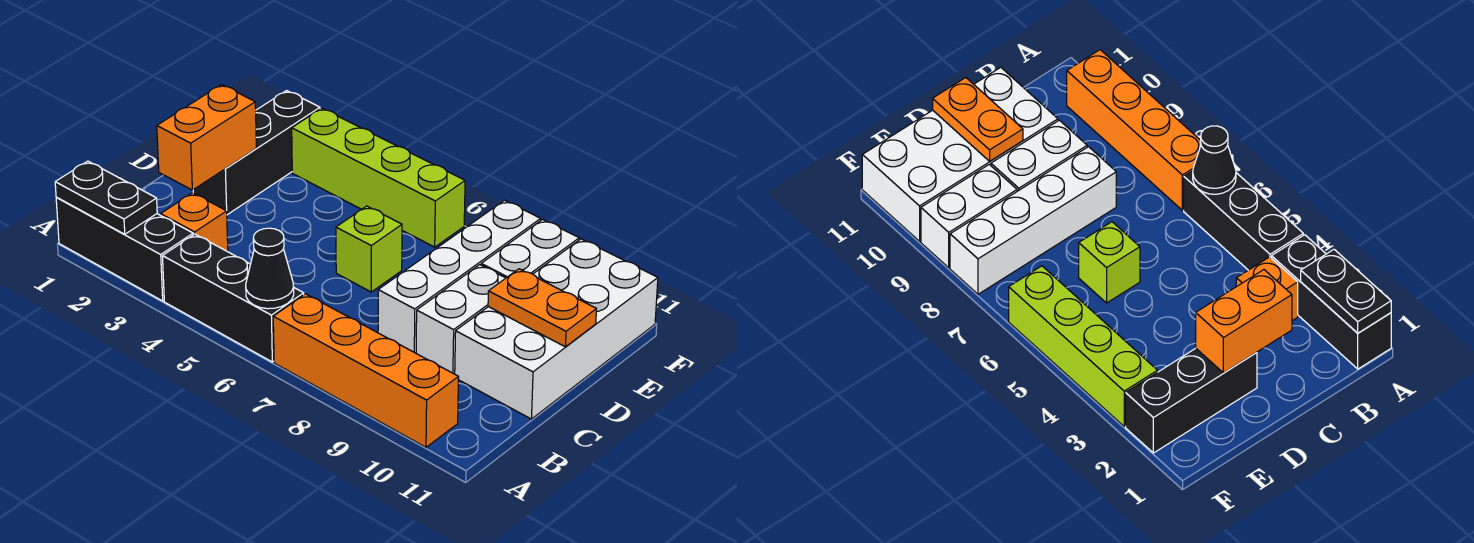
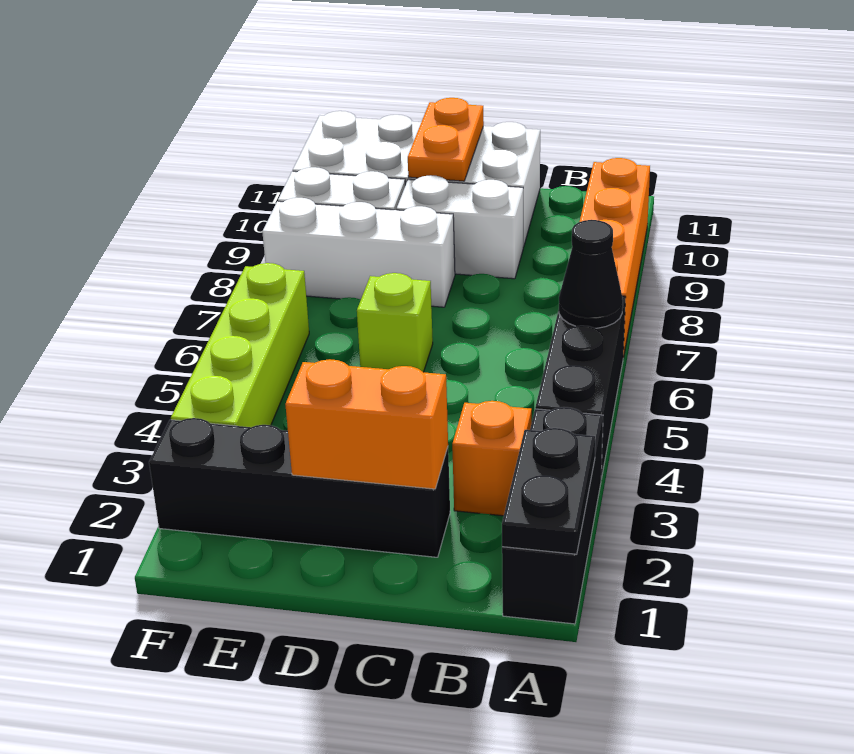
white 1x4 brick [378,200,541,353] -> white 1x3 brick [262,198,455,307]
black 1x3 brick [193,91,320,215] -> black 1x4 brick [149,418,450,557]

